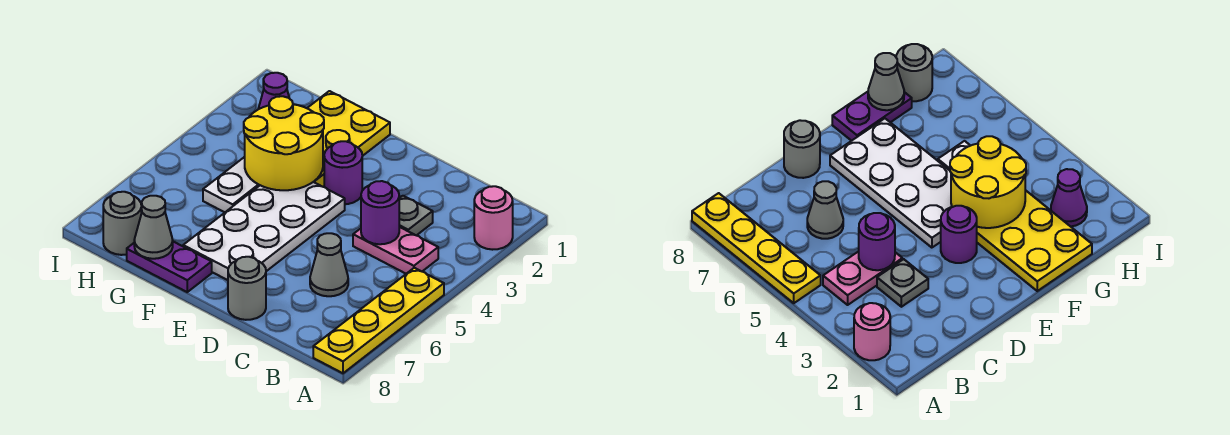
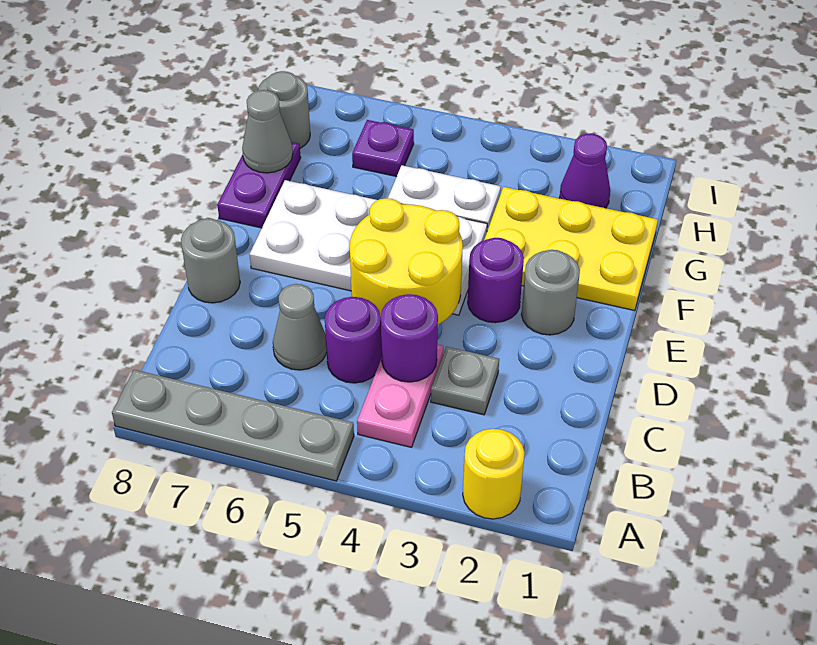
pink 1x1 round brick [474,186,513,250] -> yellow 1x1 round brick [463,429,525,519]
yellow 1x4 plate [313,268,444,373] -> grey 1x4 plate [112,370,354,481]
none -> purple 1x1 round brick [325,297,382,383]
none -> grey 1x1 round brick [521,250,580,335]
yellow 2x2 round brick [244,96,324,190] -> yellow 2x2 round brick moved to [350,198,463,325]
none -> purple 1x1 plate [352,120,414,177]

